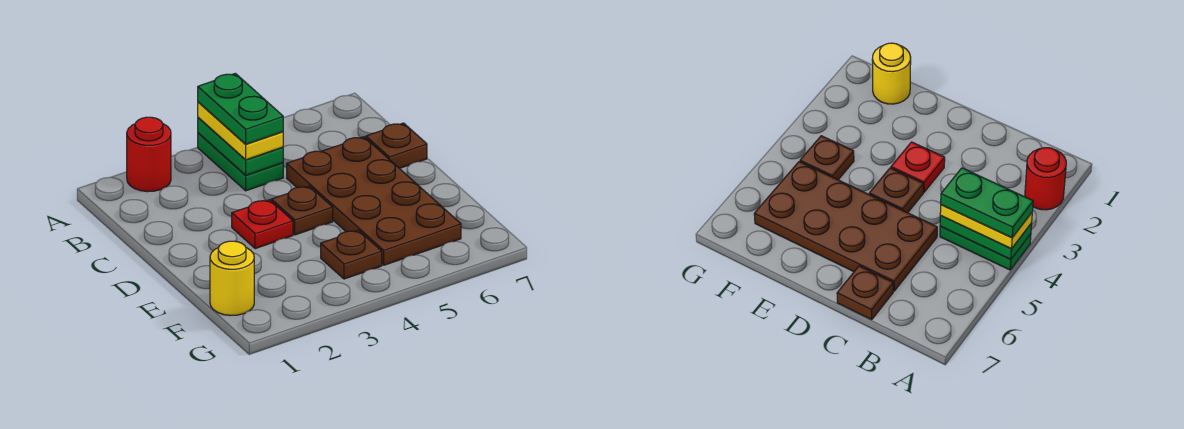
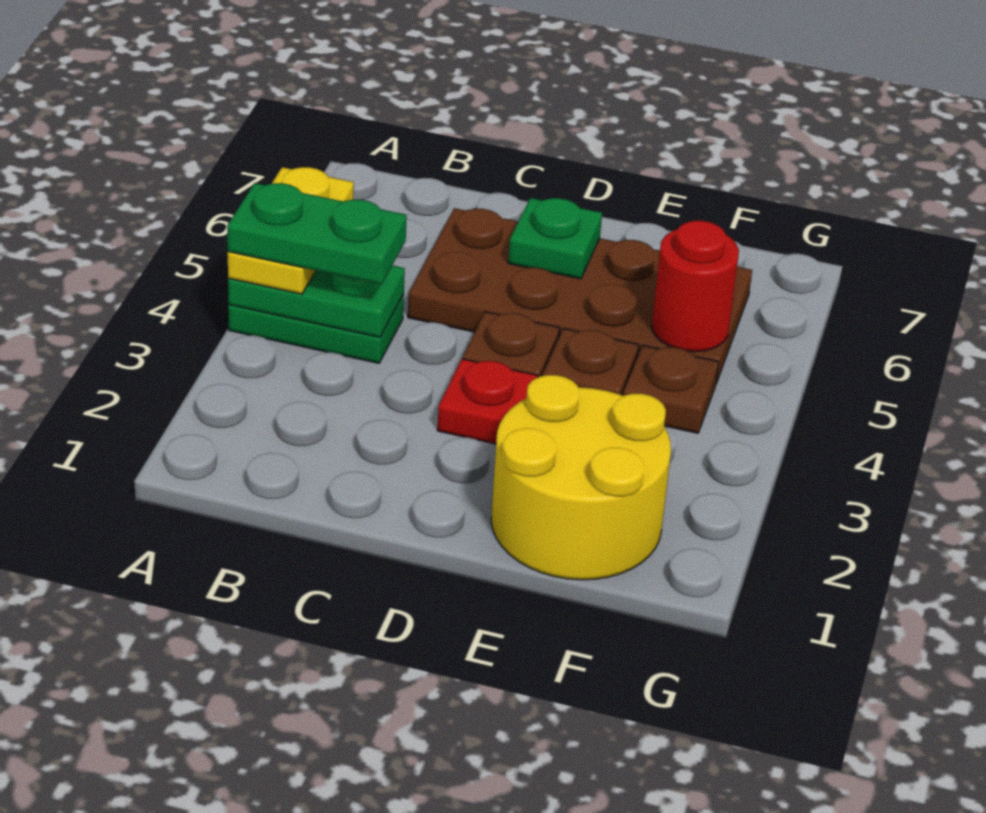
red 1x1 round brick [127,117,171,192] -> red 1x1 round brick moved to [652,221,739,352]
yellow 1x2 plate [198,102,283,160] -> yellow 1x2 plate turned to [228,167,354,294]
brown 1x1 plate [366,123,427,169] -> brown 1x1 plate moved to [543,328,639,396]
none -> green 1x1 plate [508,198,602,279]
yellow 1x1 round brick [210,241,254,315] -> yellow 2x2 round brick [491,375,671,580]

